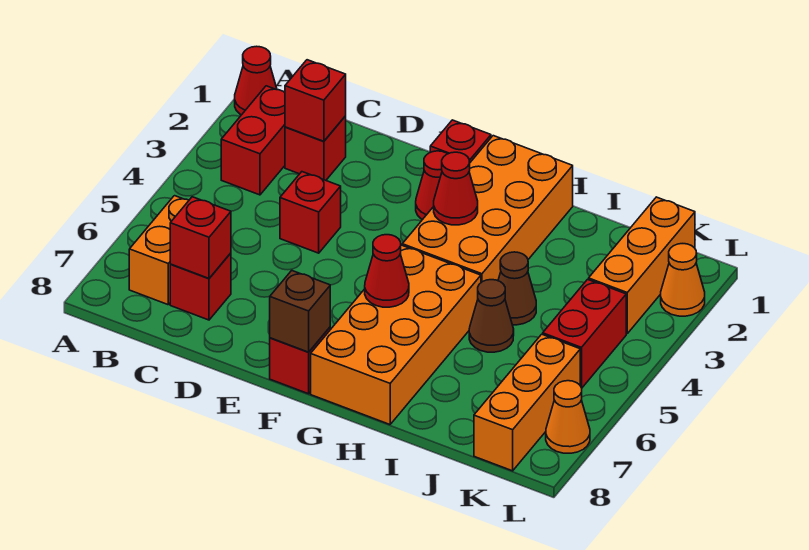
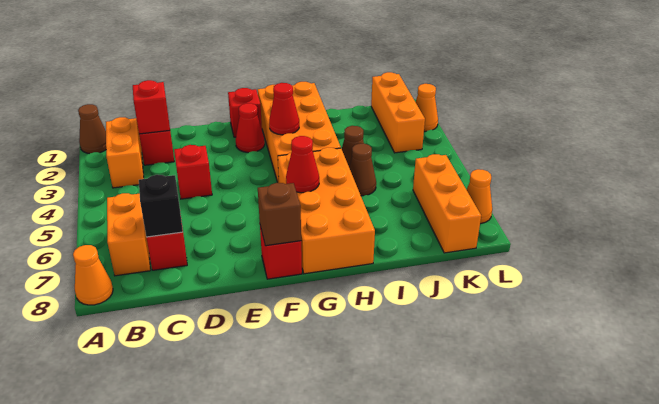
red 1x1 cone [235,46,277,115] -> brown 1x1 cone [78,104,106,154]
none -> orange 1x1 cone [73,245,113,305]
red 1x2 brick [221,86,285,195] -> orange 1x2 brick [106,117,144,188]
red 1x1 brick [170,197,231,279] -> black 1x1 brick [139,175,183,237]
red 1x2 brick [543,279,626,388] -> none

